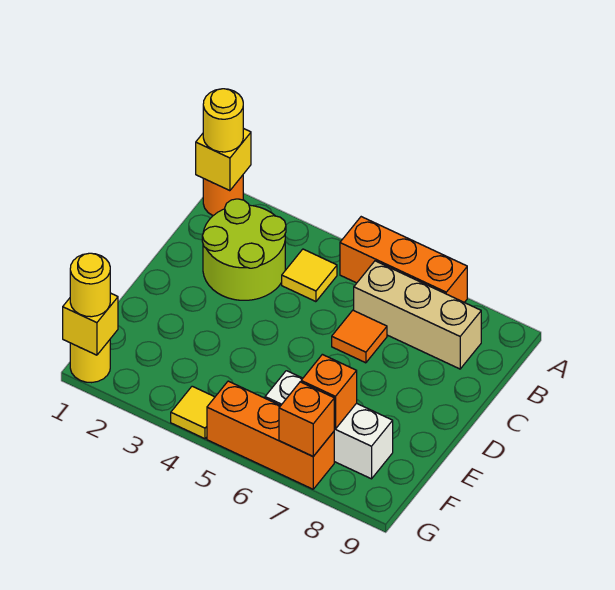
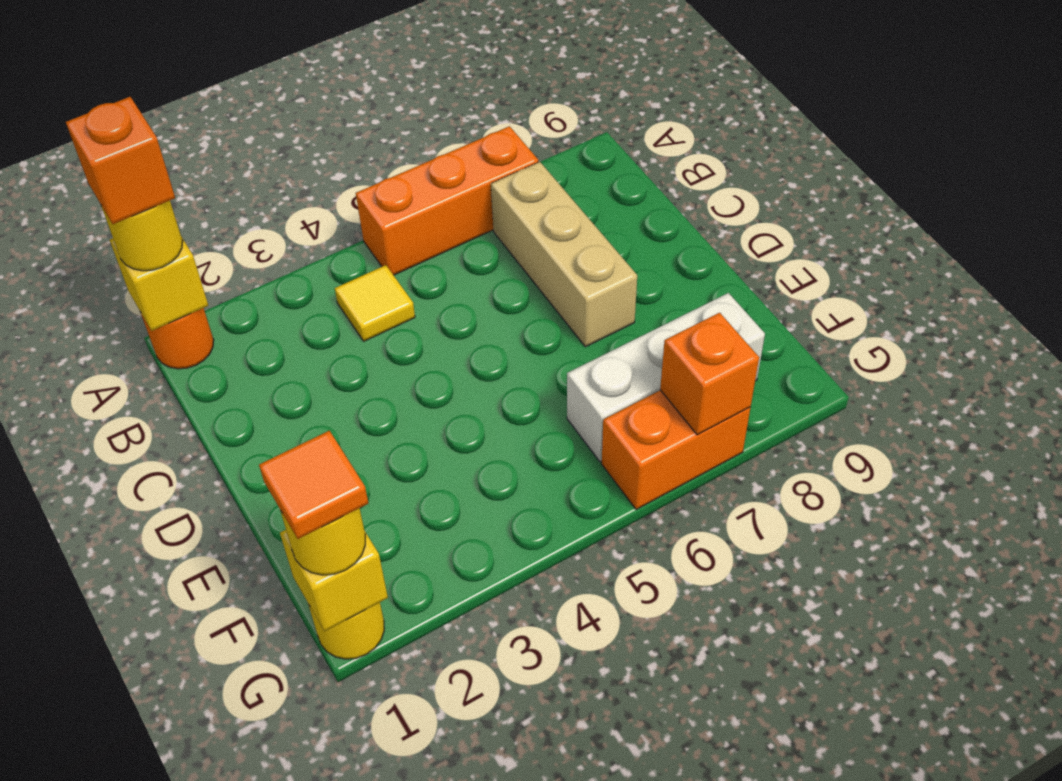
lime 2x2 round brick [202,199,286,300] -> none
tan 1x3 brick [354,261,481,369] -> tan 1x3 brick turned to [491,162,637,347]
orange 1x1 tile [332,310,387,363] -> orange 1x1 tile moved to [259,431,368,539]
orange 1x1 brick [301,354,357,429] -> orange 1x1 brick moved to [66,97,175,224]
yellow 1x1 tile [171,386,215,439] -> none
orange 1x3 brick [207,381,334,489] -> orange 1x2 brick [602,390,751,510]

